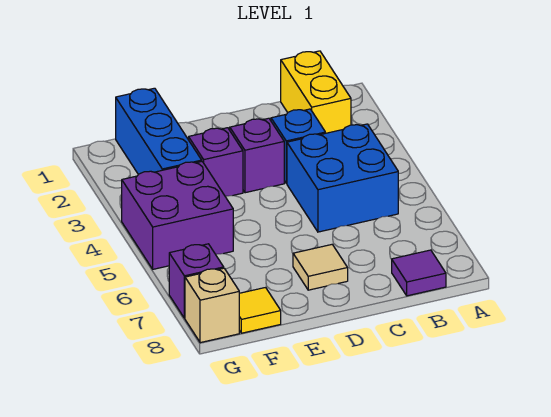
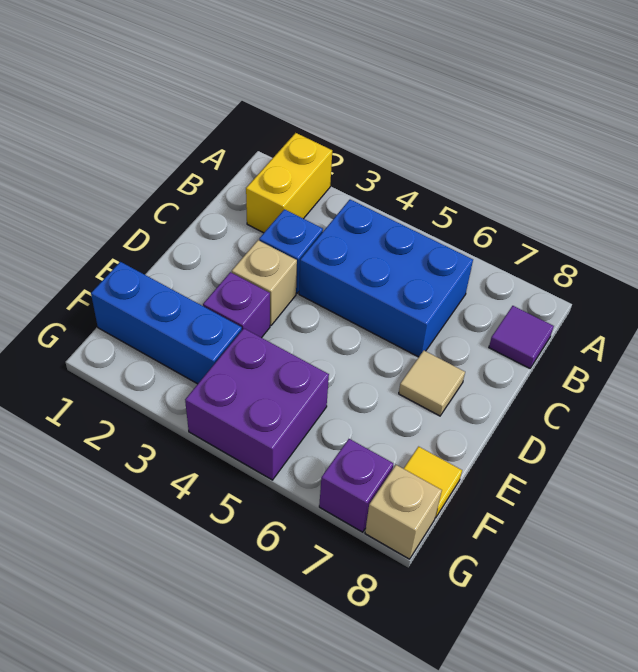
yellow 1x2 brick [281,51,351,133] -> yellow 1x2 brick turned to [246,133,332,233]
blue 2x2 brick [287,124,398,232] -> blue 2x3 brick [299,200,473,357]
purple 1x1 brick [230,118,284,193] -> tan 1x1 brick [232,240,297,325]

